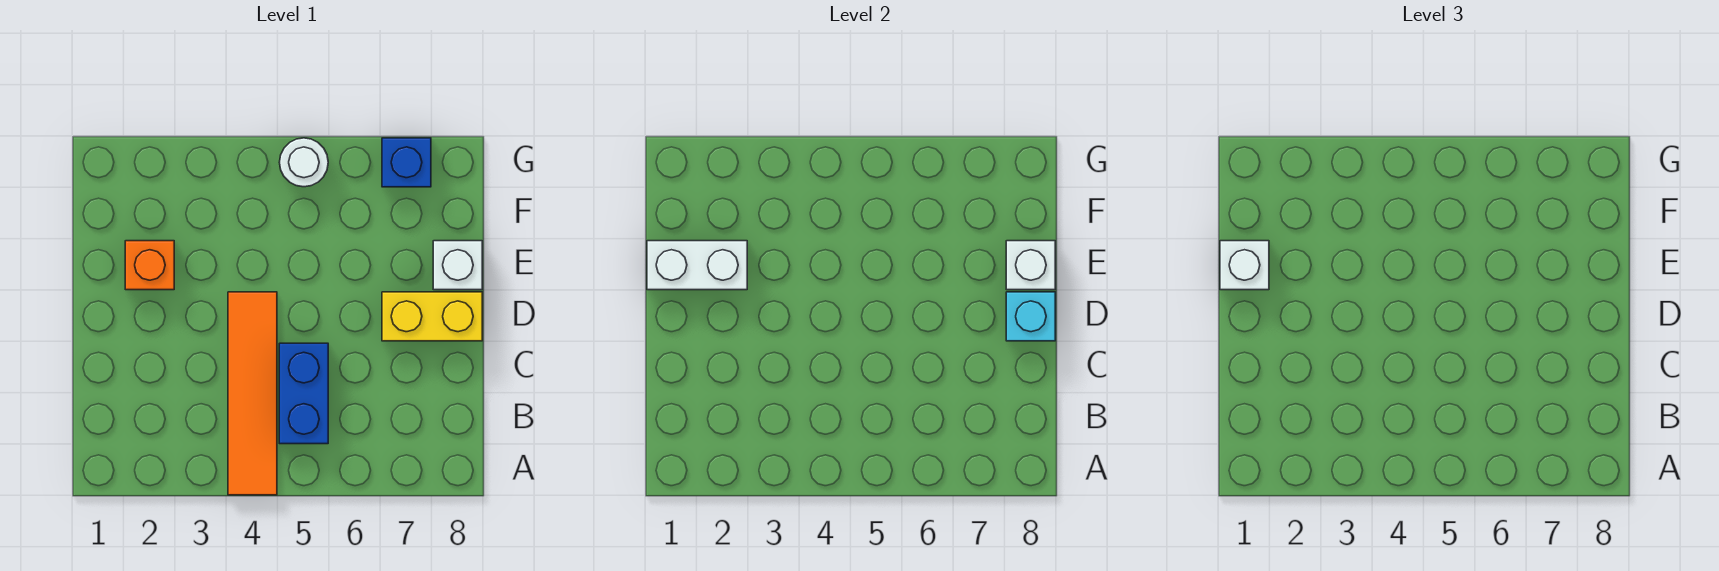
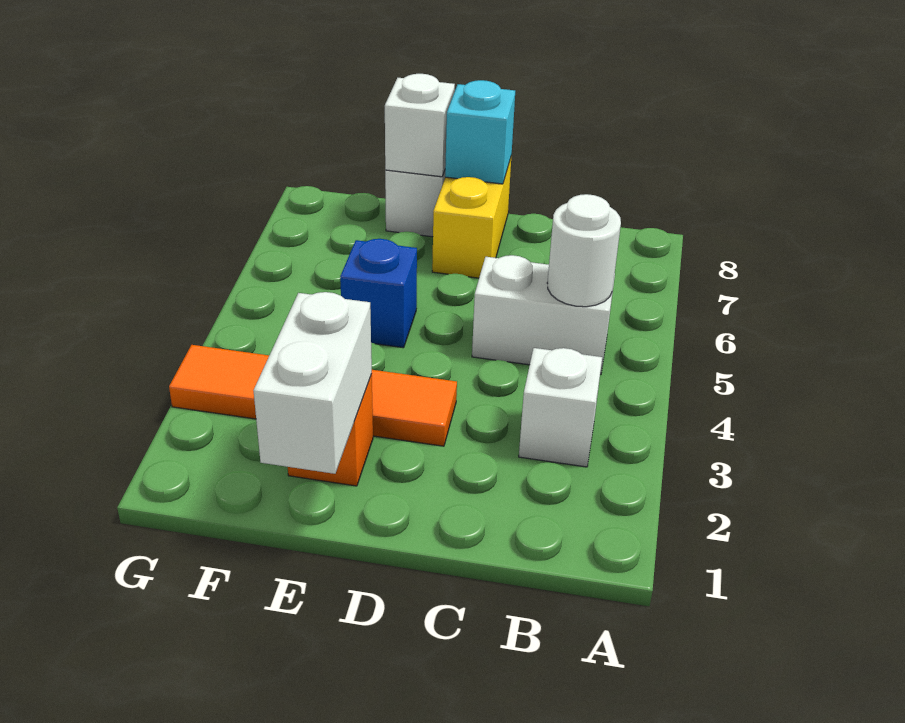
orange 1x4 tile [228,292,277,495] -> orange 1x4 tile moved to [169,345,457,446]
blue 1x2 brick [279,343,328,444] -> white 1x2 brick [472,255,615,374]
white 1x1 brick [1220,241,1269,290] -> white 1x1 brick moved to [519,348,602,467]
white 1x1 round brick [279,138,328,187] -> white 1x1 round brick moved to [547,194,621,307]
blue 1x1 brick [382,138,431,187] -> blue 1x1 brick moved to [340,239,417,348]

